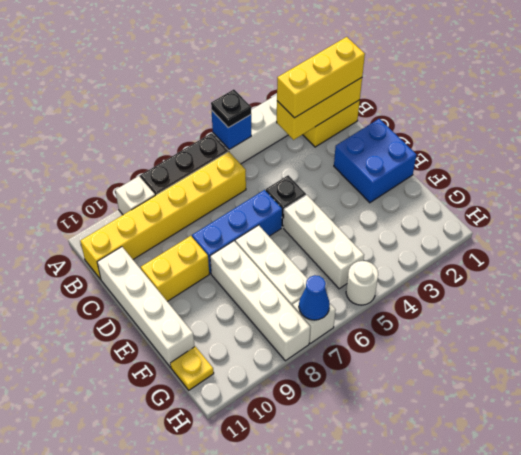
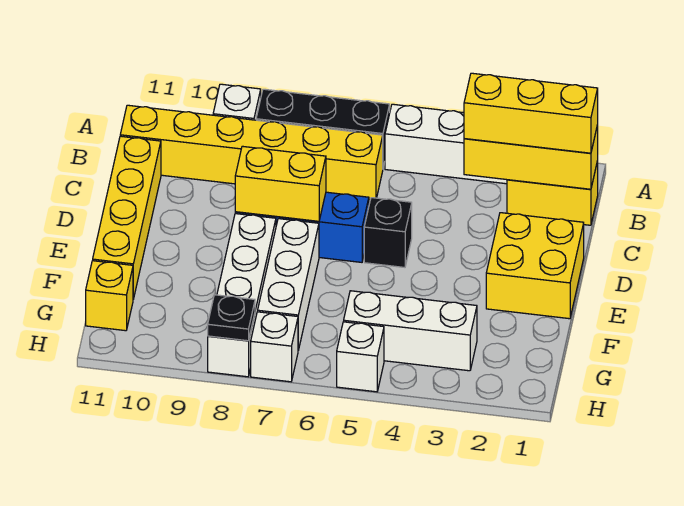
blue 1x1 brick [212,111,251,150] -> none
black 1x1 plate [211,89,251,128] -> black 1x1 plate moved to [208,295,255,341]
white 1x4 brick [97,247,195,367] -> yellow 1x4 brick [93,136,161,299]
blue 2x2 brick [334,119,416,203] -> yellow 2x2 brick [486,213,584,319]
yellow 1x2 brick [141,236,209,301] -> yellow 1x2 brick moved to [235,146,326,221]
white 1x3 brick [284,195,364,289] -> white 1x3 brick turned to [344,291,477,371]
yellow 1x1 plate [170,347,214,390] -> yellow 1x1 brick [86,261,133,331]
white 1x1 round brick [346,261,378,305] -> white 1x1 brick [337,322,384,392]
blue 1x1 cone [299,275,330,320] -> none

